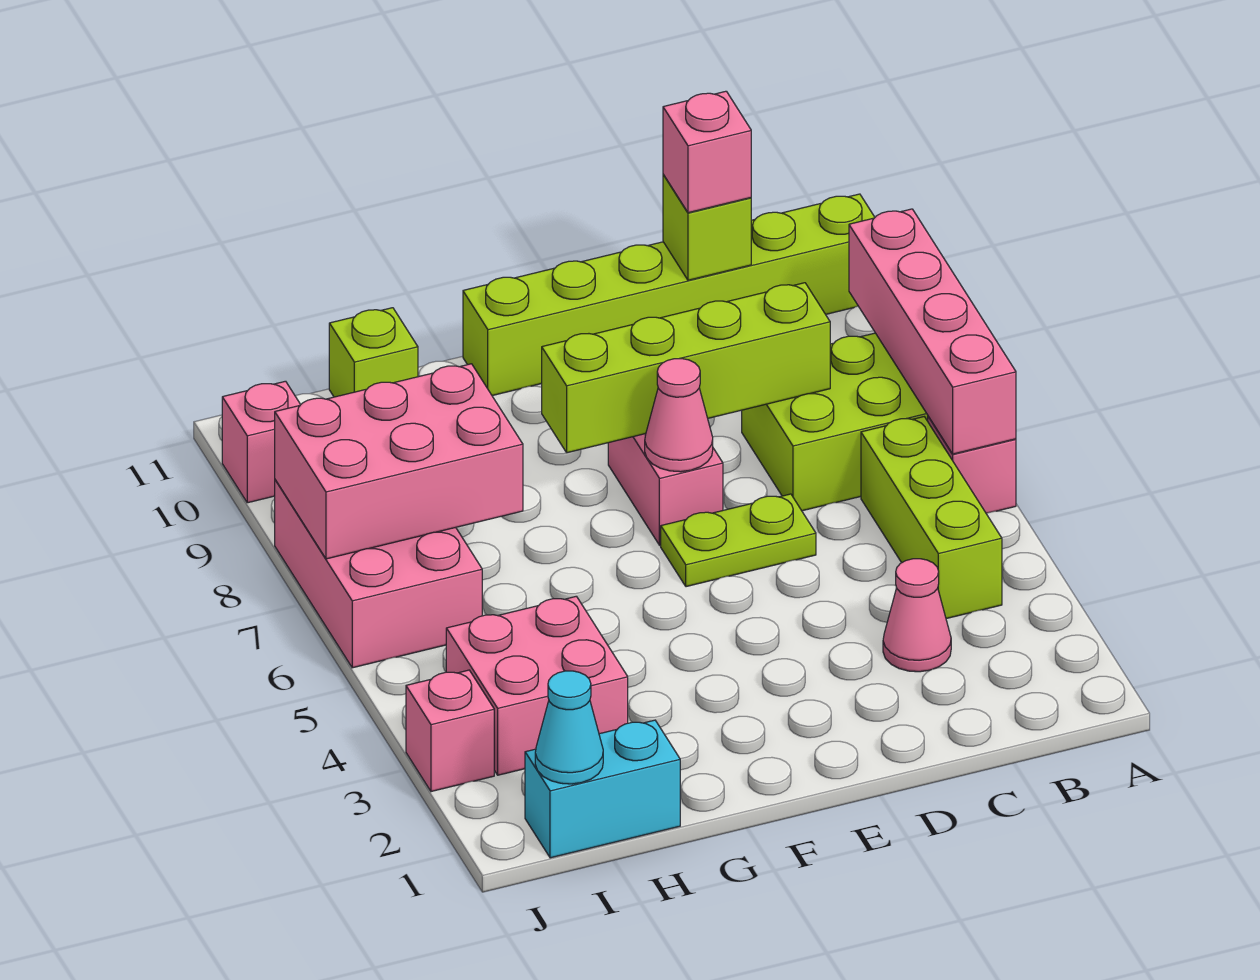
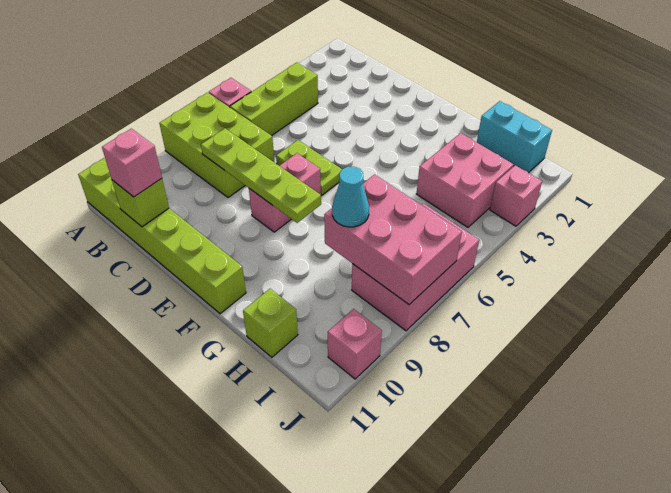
pink 1x4 brick [849,209,1016,454] -> none
pink 1x1 cone [883,559,951,672] -> none
lime 1x4 brick [542,283,830,453] -> lime 1x4 plate [201,129,321,223]
pink 1x1 cone [645,359,713,472] -> none
cyan 1x1 cone [535,671,603,784] -> cyan 1x1 cone moved to [332,167,369,227]

